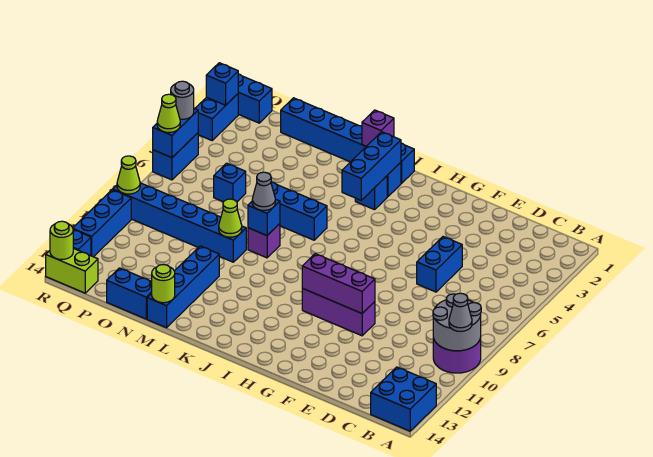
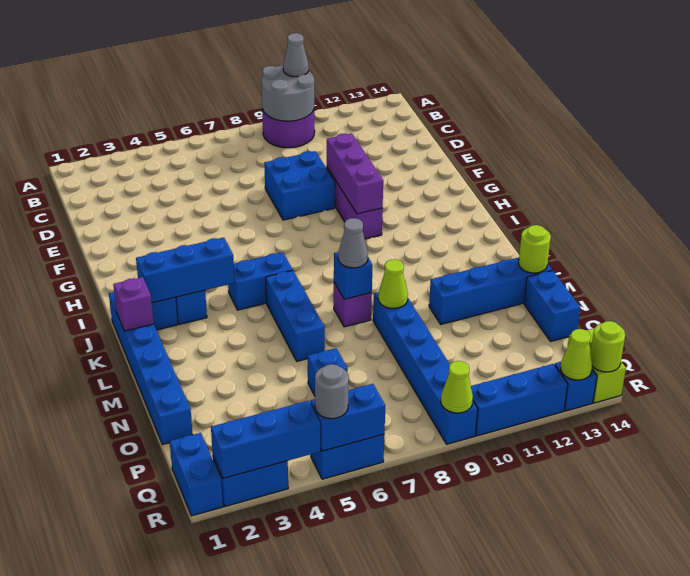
blue 2x2 brick [371,367,436,431] -> blue 2x2 brick moved to [264,151,335,220]
blue 1x2 brick [417,237,462,292] -> blue 1x2 brick moved to [228,252,293,310]
blue 1x1 brick [206,63,238,105] -> blue 1x3 brick [211,401,320,478]
lime 1x1 cone [157,94,180,133] -> lime 1x1 cone moved to [561,329,592,380]

